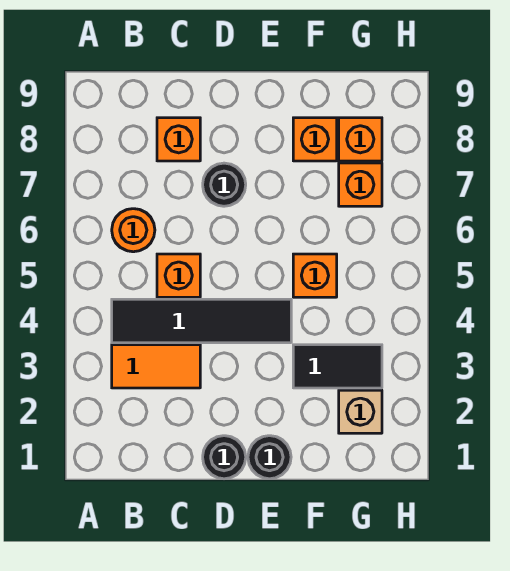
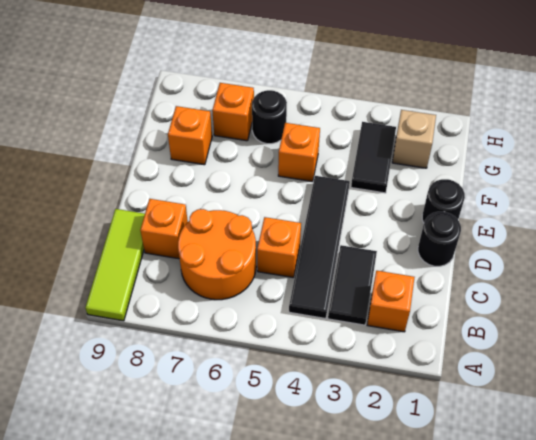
none -> lime 1x3 tile [85,209,145,321]
orange 1x2 tile [112,345,200,388] -> black 1x2 tile [328,245,377,325]
orange 1x1 round brick [112,209,155,252] -> orange 2x2 round brick [178,209,256,300]
black 1x1 round brick [203,163,246,206] -> black 1x1 round brick moved to [252,90,287,144]
orange 1x1 brick [339,118,382,161] -> orange 1x1 brick moved to [367,271,415,332]

